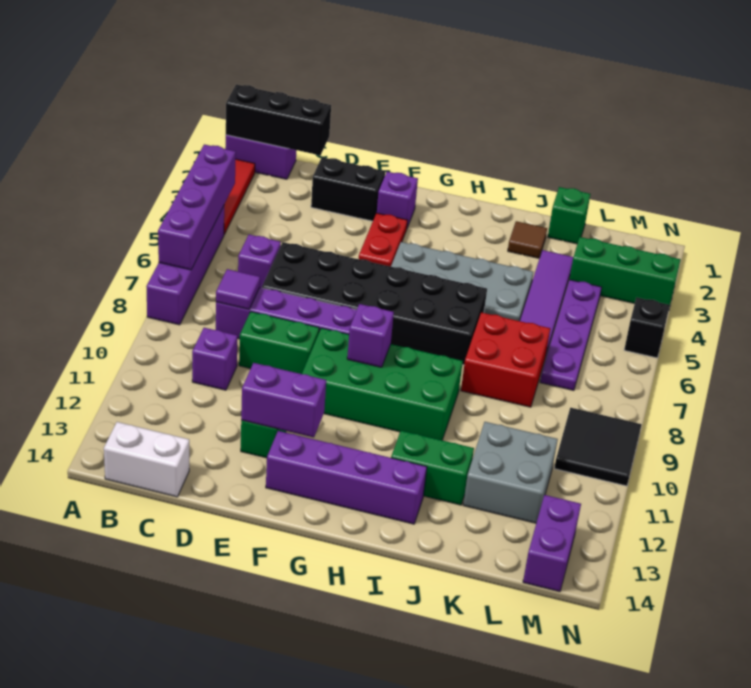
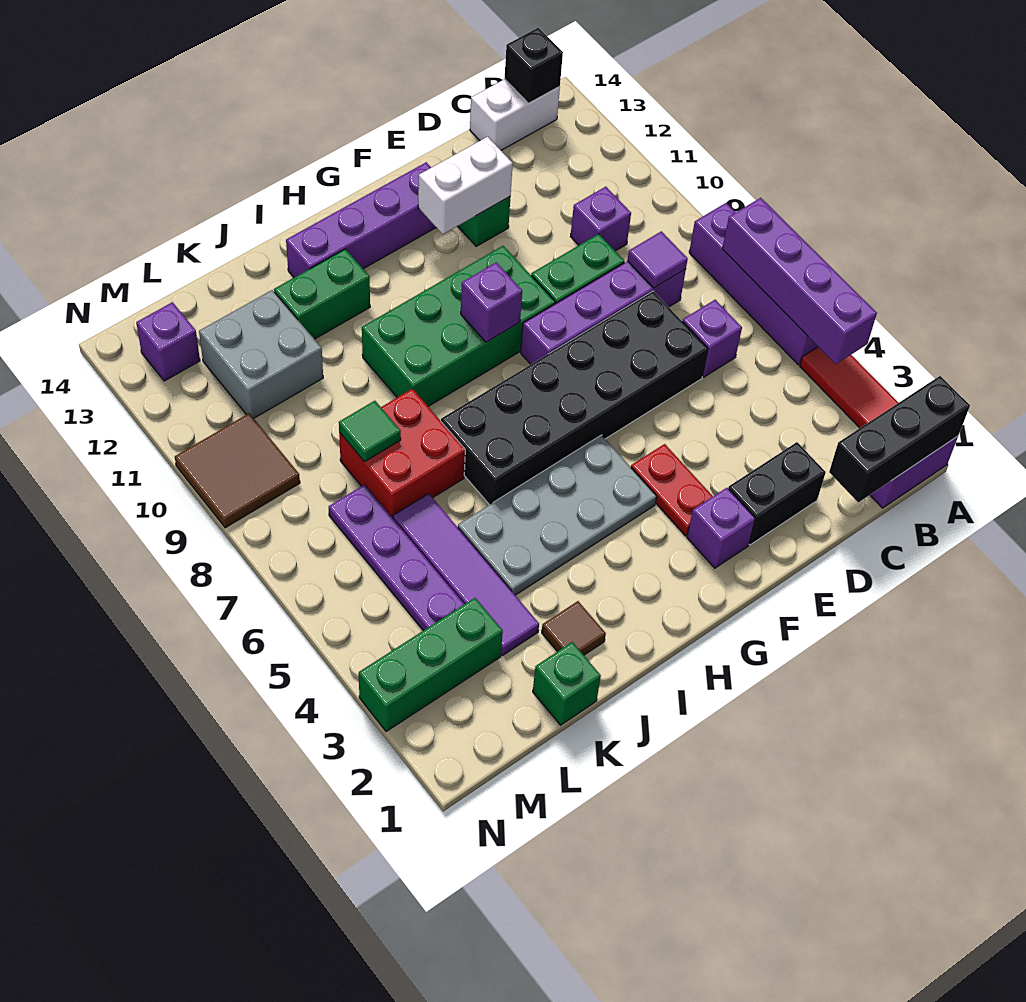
purple 1x2 brick [241,363,326,437] -> white 1x2 brick [418,137,513,234]
none -> green 1x1 tile [339,401,401,462]
black 2x2 tile [554,408,642,486] -> brown 2x2 tile [175,413,300,528]
purple 1x2 brick [523,495,581,592] -> purple 1x1 brick [136,302,200,381]
black 1x1 brick [624,298,670,358] -> black 1x1 brick moved to [505,28,563,103]

